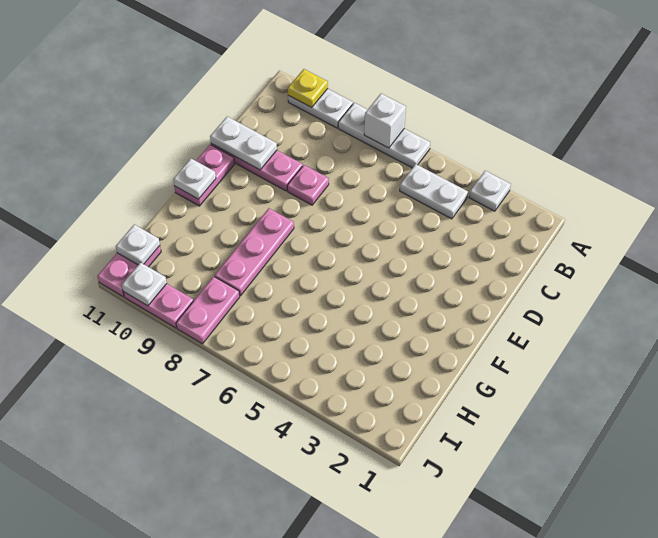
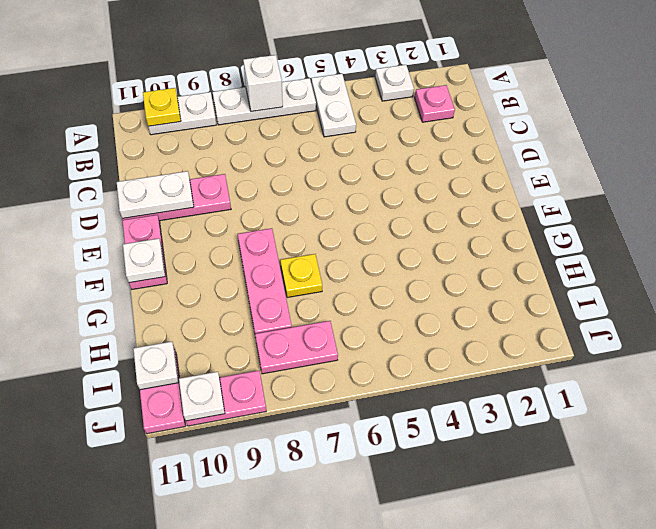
white 1x2 plate [400,164,468,219] -> white 1x2 plate turned to [311,74,356,137]
pink 1x1 plate [287,165,329,205] -> pink 1x1 plate moved to [415,85,455,122]
none -> yellow 1x1 plate [280,254,322,298]
pink 1x2 plate [176,276,240,344] -> pink 1x2 plate turned to [255,321,338,374]

